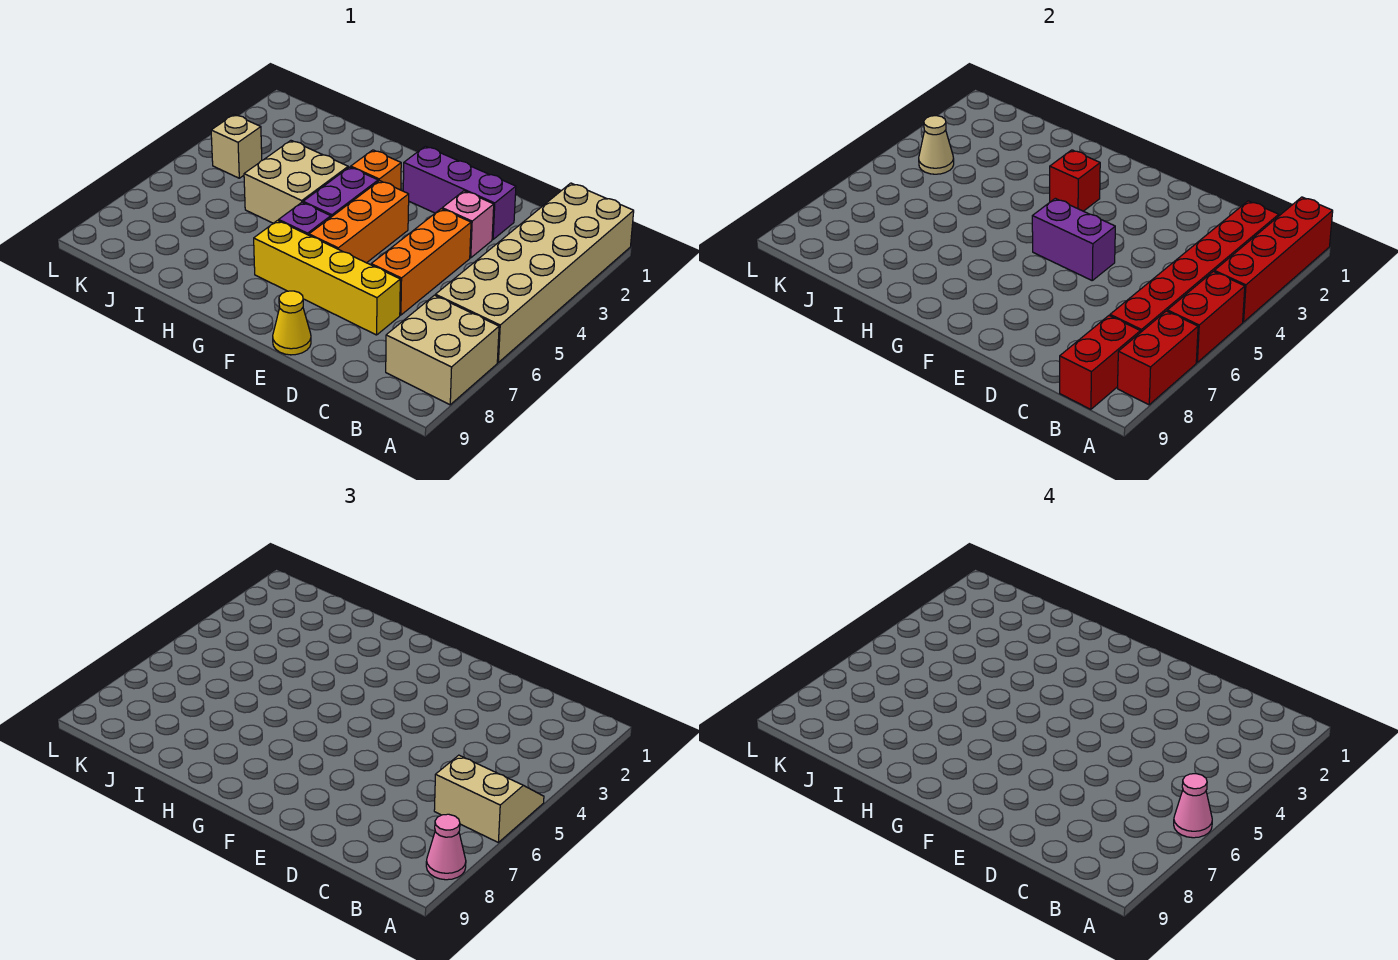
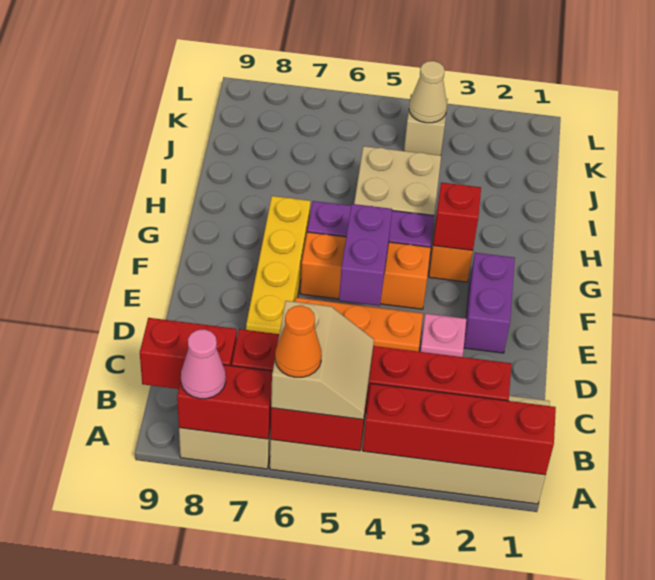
pink 1x1 cone [1174,774,1212,838] -> orange 1x1 cone [275,306,321,377]
purple 1x3 brick [403,146,516,239] -> purple 1x2 brick [464,253,515,353]
yellow 1x1 cone [273,291,311,355] -> none

